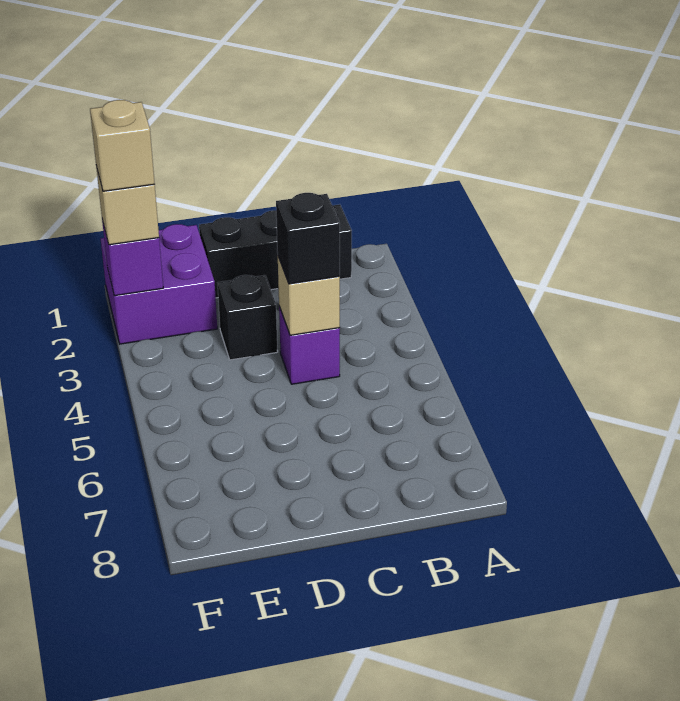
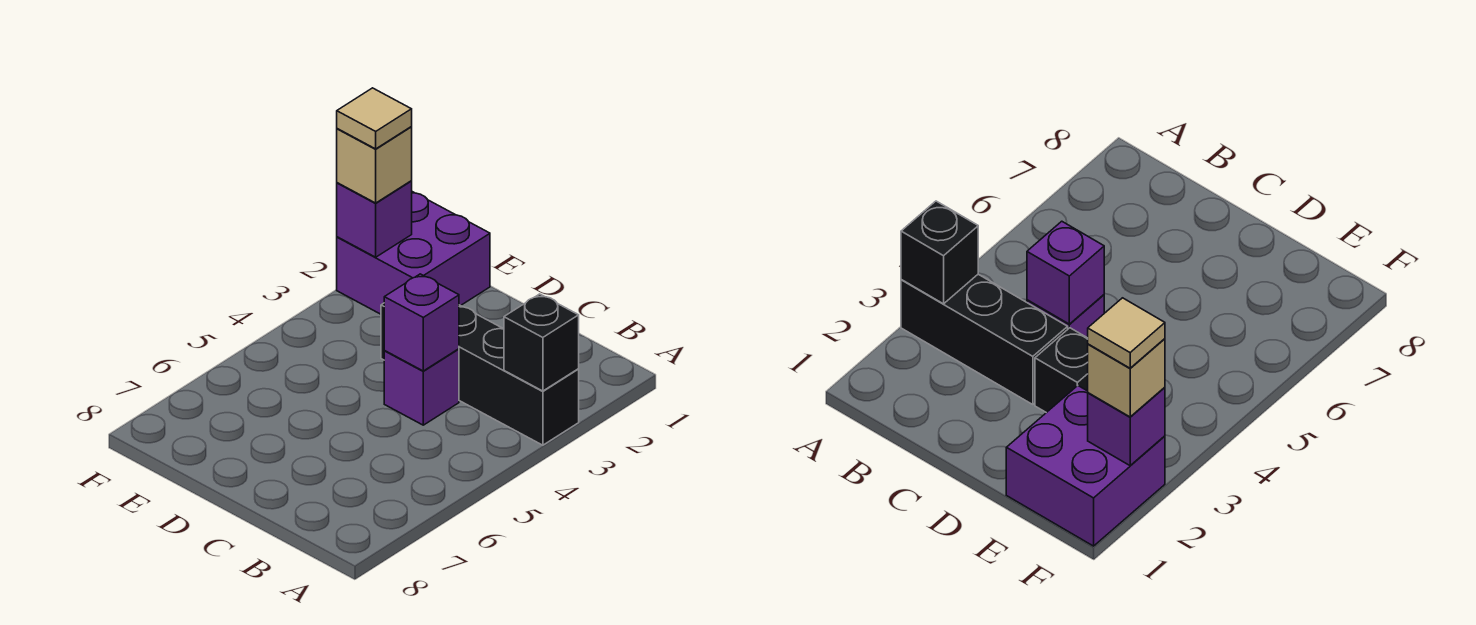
black 1x3 brick [199,204,352,298] -> black 1x3 brick moved to [459,305,579,445]
tan 1x1 brick [278,257,340,335] -> purple 1x1 brick [384,274,459,371]
black 1x1 brick [276,193,340,284] -> black 1x1 brick moved to [504,294,579,391]
tan 1x1 brick [90,100,155,191] -> tan 1x1 tile [337,88,412,149]

